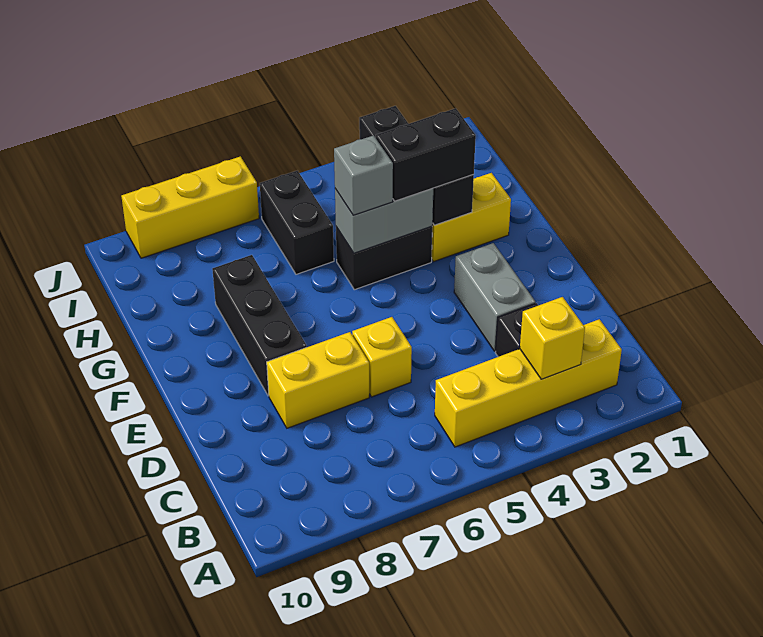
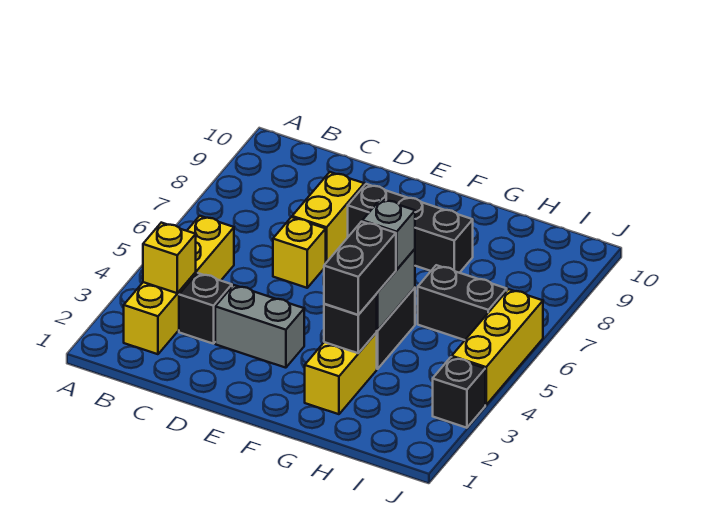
yellow 1x3 brick [121,156,259,258] -> yellow 1x3 brick moved to [452,289,543,405]

